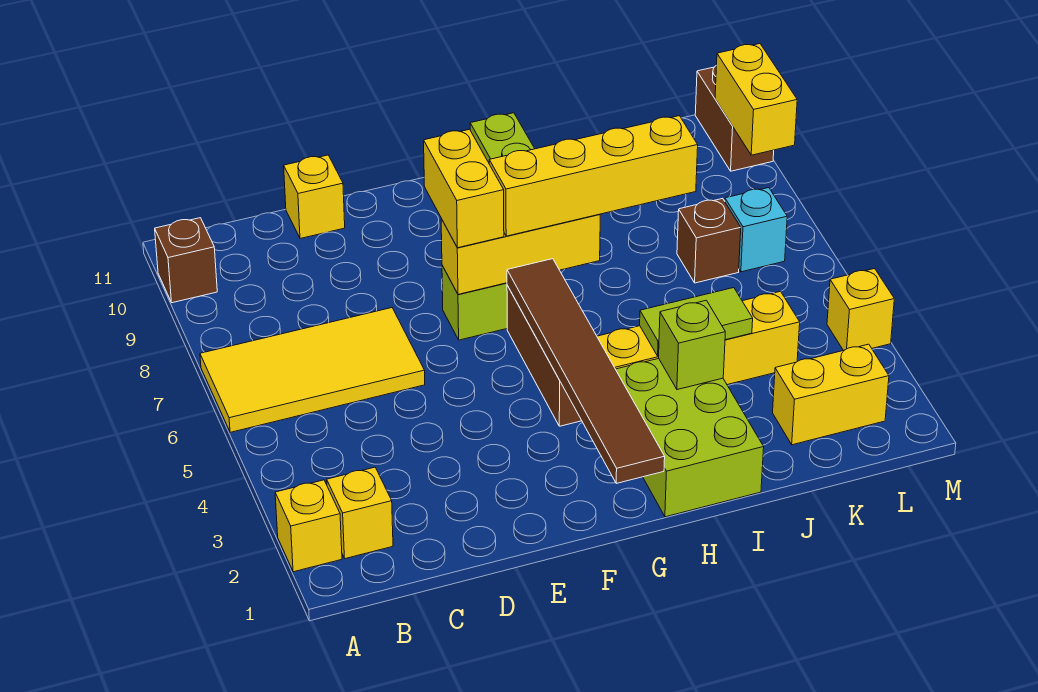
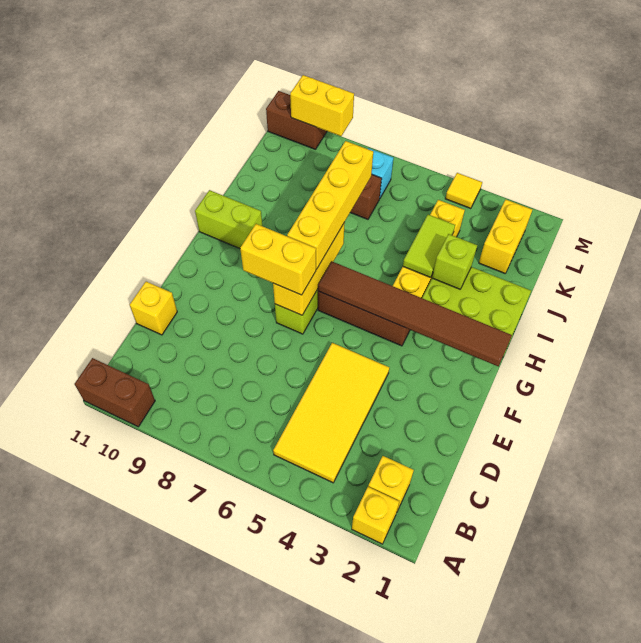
yellow 2x4 tile [200,308,425,432] -> yellow 2x4 tile moved to [273,343,389,483]
brown 1x1 brick [155,218,217,303] -> brown 1x2 brick [75,358,155,427]
yellow 1x1 brick [827,269,894,350] -> yellow 1x1 tile [445,173,482,209]

